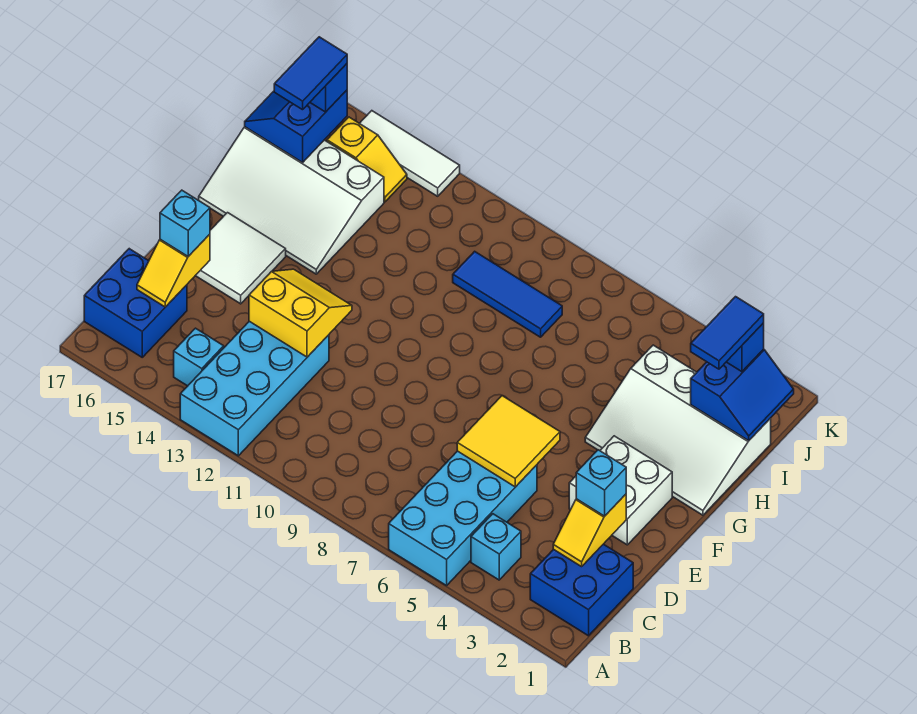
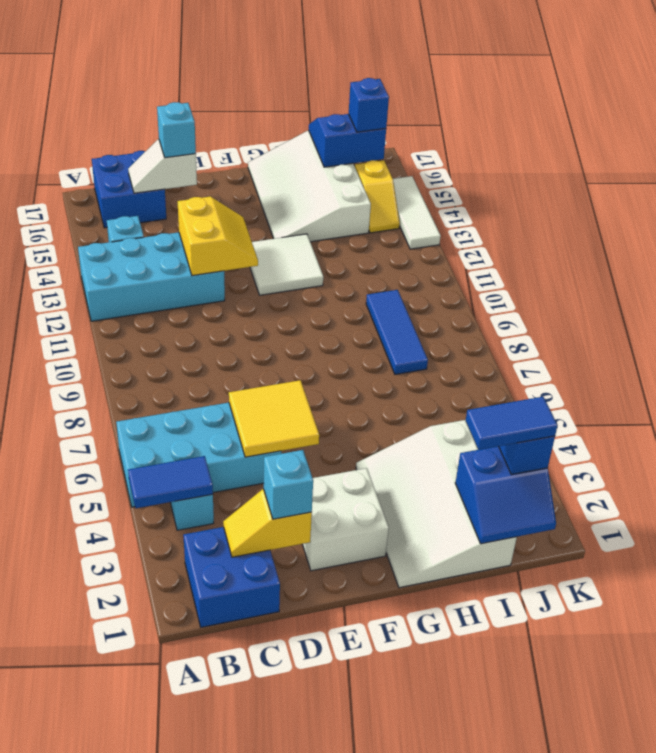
yellow 1x2 slope [137,234,210,307] -> white 1x2 slope [128,139,197,193]
white 2x2 tile [195,213,286,304] -> white 2x2 tile moved to [250,234,323,295]
blue 1x2 tile [274,37,347,110] -> blue 1x2 tile moved to [128,456,213,508]

